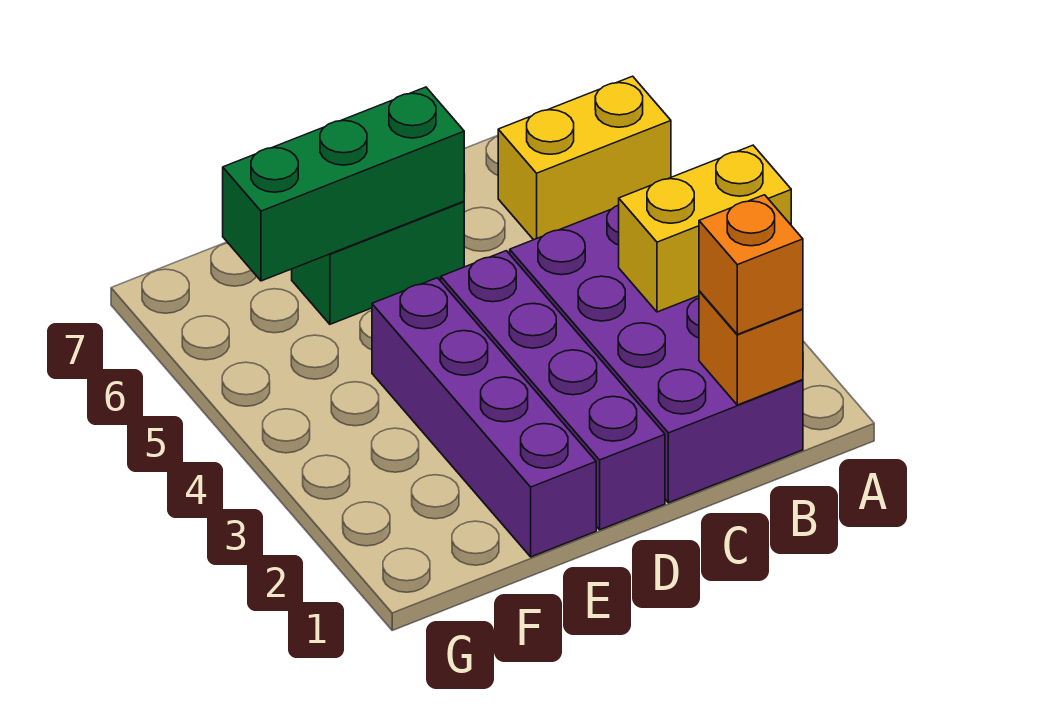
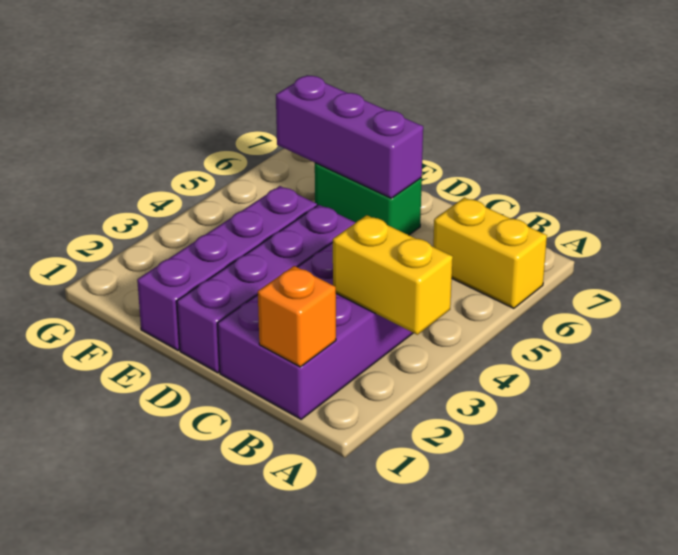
orange 1x1 brick [699,195,803,334] -> none
green 1x3 brick [223,87,464,281] -> purple 1x3 brick [276,75,423,198]

